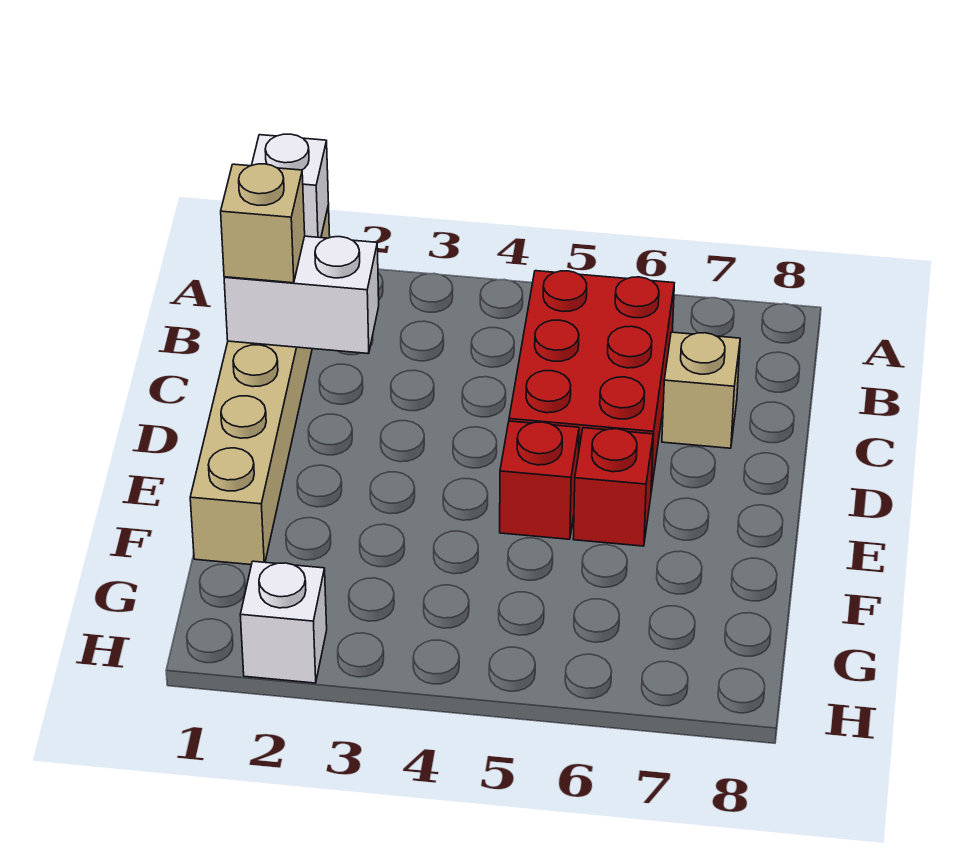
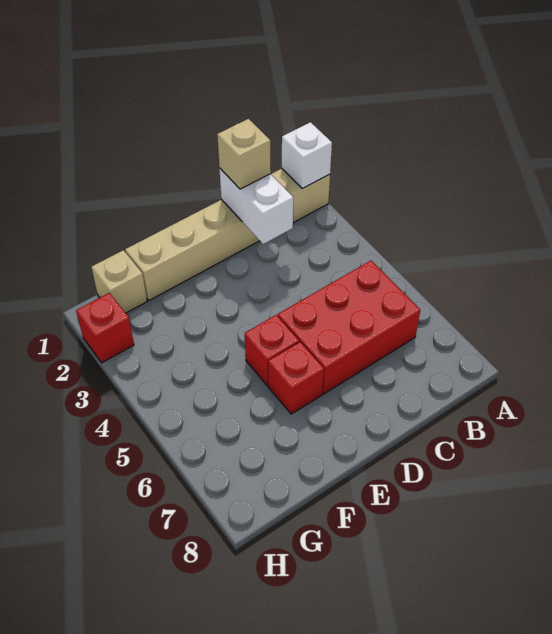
tan 1x1 brick [662,332,740,448] -> tan 1x1 brick moved to [91,250,147,313]
white 1x1 brick [240,561,327,683] -> red 1x1 brick [76,293,134,363]

